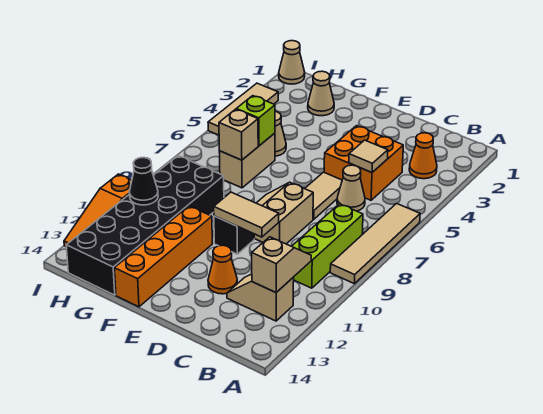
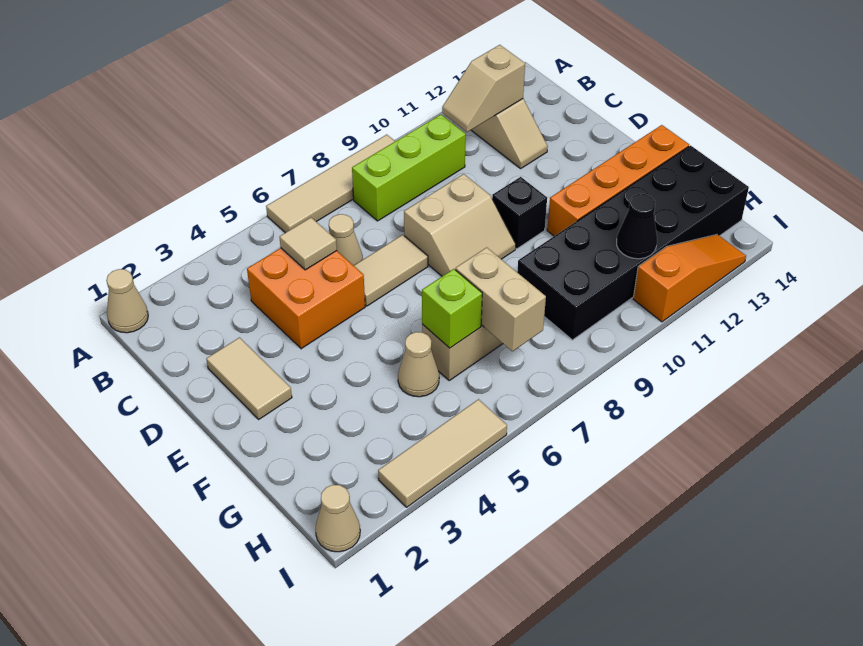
orange 1x1 cone [409,133,437,179] -> none
tan 1x2 tile [214,192,279,237] -> tan 1x2 tile moved to [207,338,292,419]
orange 1x1 cone [208,245,237,294] -> none
tan 1x1 cone [308,71,334,116] -> tan 1x1 cone moved to [106,269,148,333]
tan 1x1 brick [219,109,258,160] -> tan 1x2 brick [455,247,546,351]

